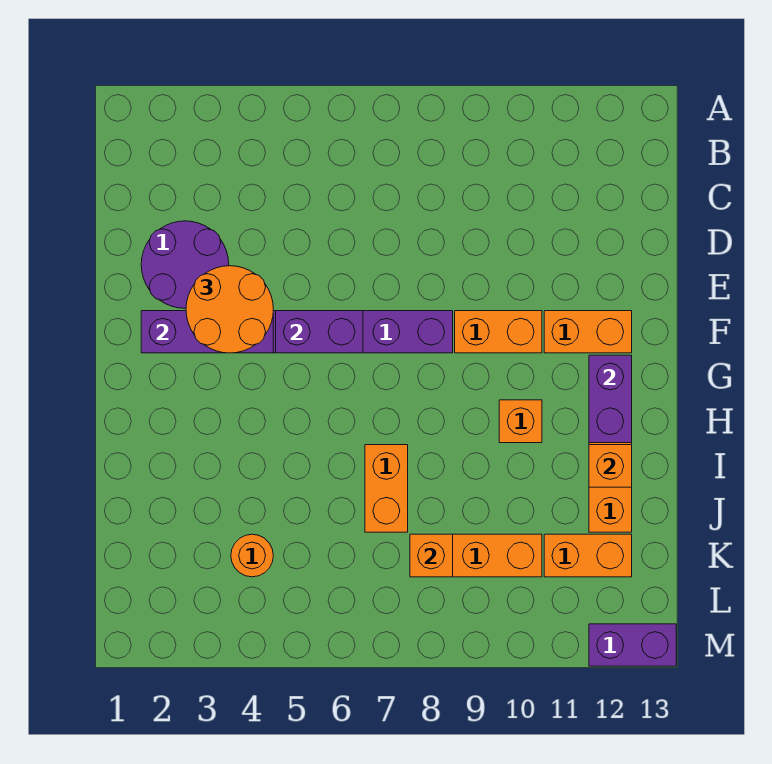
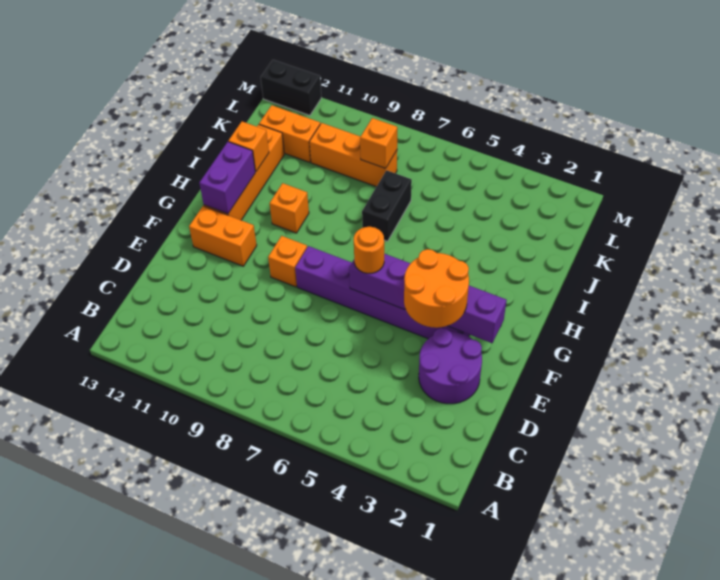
orange 1x2 brick [455,311,542,353] -> orange 1x1 brick [268,236,307,287]
orange 1x2 brick [365,445,408,532] -> black 1x2 brick [362,170,412,241]
orange 1x1 round brick [231,534,273,577] -> orange 1x1 round brick moved to [354,227,384,273]
purple 1x2 brick [589,624,676,666] -> black 1x2 brick [261,60,322,115]

